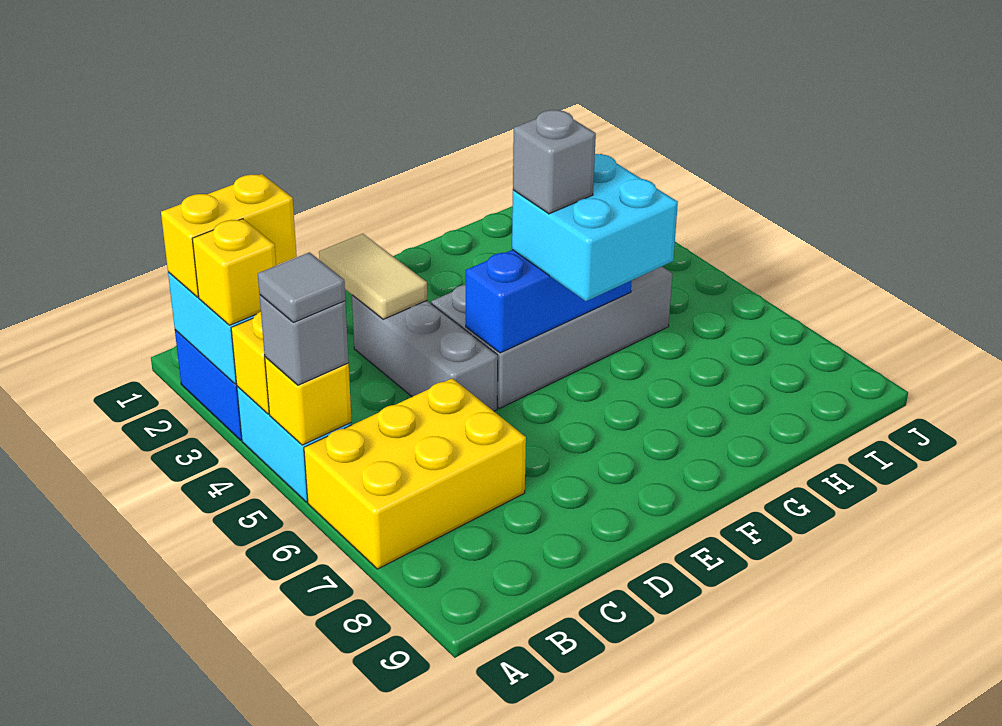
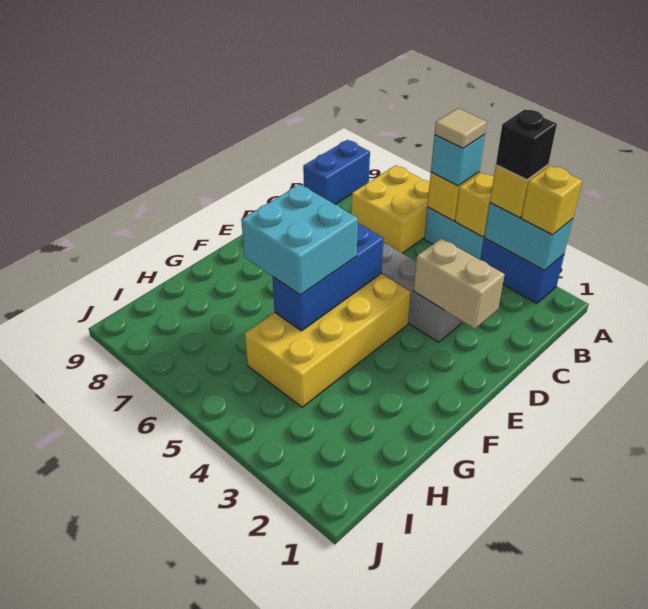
yellow 1x2 brick [161,174,297,297] -> yellow 1x1 brick [521,165,582,235]
none -> black 1x1 brick [496,110,557,180]
grey 1x1 brick [260,295,349,385] -> cyan 1x1 brick [431,134,485,186]
grey 1x1 tile [258,252,345,323] -> tan 1x1 tile [435,108,487,148]
yellow 2x3 brick [304,378,526,569] -> yellow 2x2 brick [351,165,430,253]
none -> blue 1x2 brick [303,140,370,204]
tan 1x2 tile [319,234,427,319] -> tan 1x2 brick [414,238,505,329]
grey 2x4 brick [431,266,672,409] -> yellow 2x4 brick [245,274,411,407]
grey 1x1 brick [513,110,596,214] -> none

